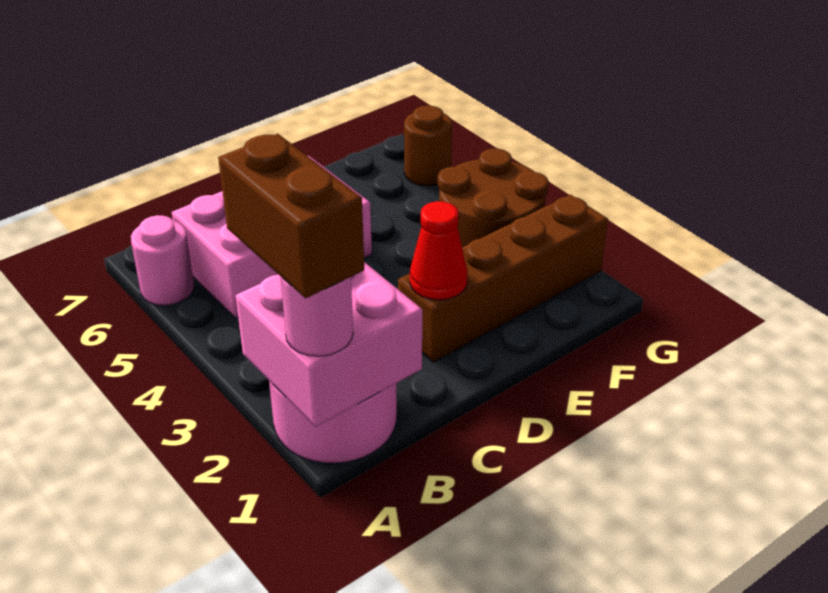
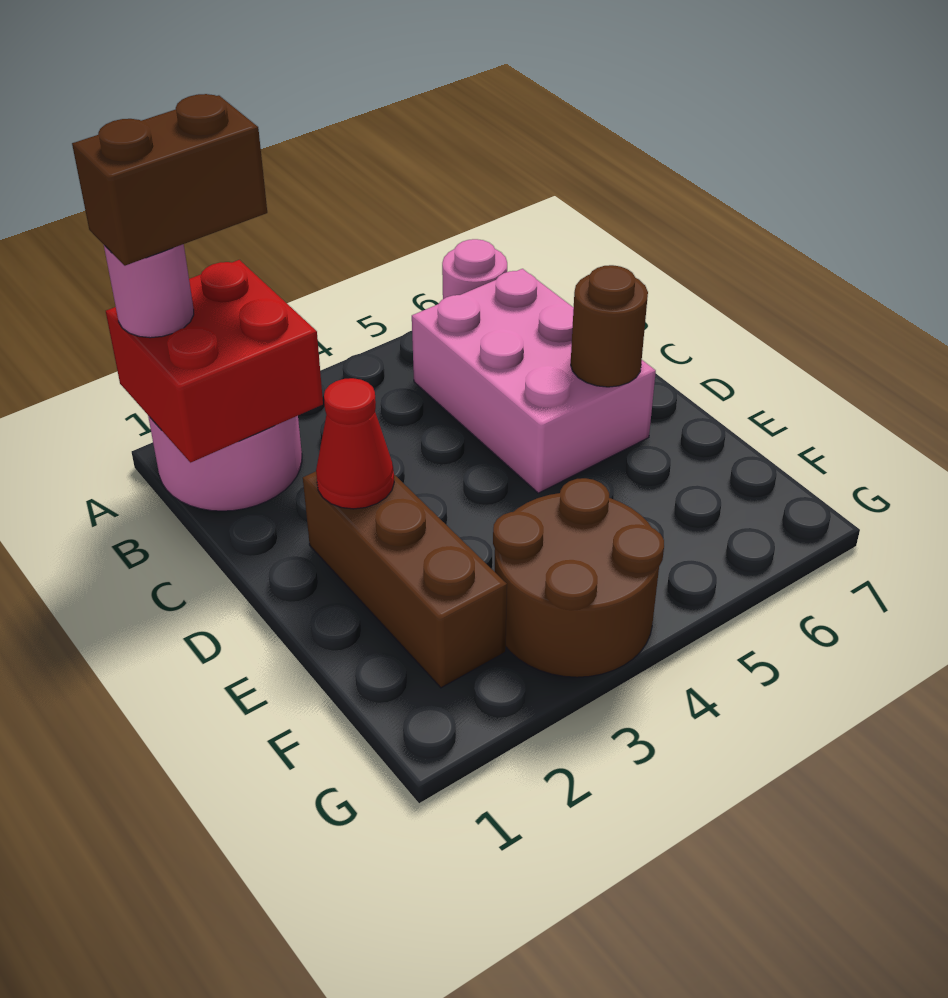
pink 2x2 brick [236,262,422,427] -> red 2x2 brick [106,260,323,463]
brown 1x4 brick [398,194,608,362] -> brown 1x3 brick [303,472,507,688]
brown 1x1 round brick [404,106,452,186] -> brown 1x1 round brick moved to [571,265,648,387]

